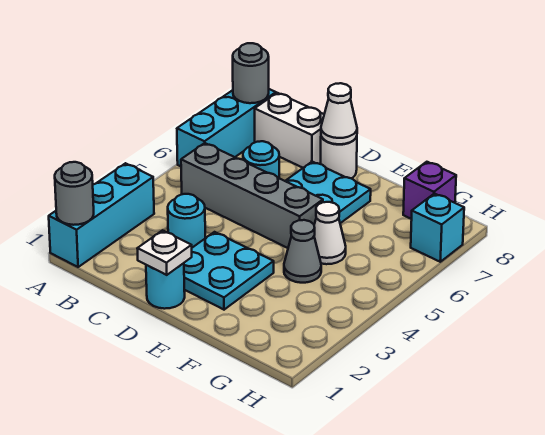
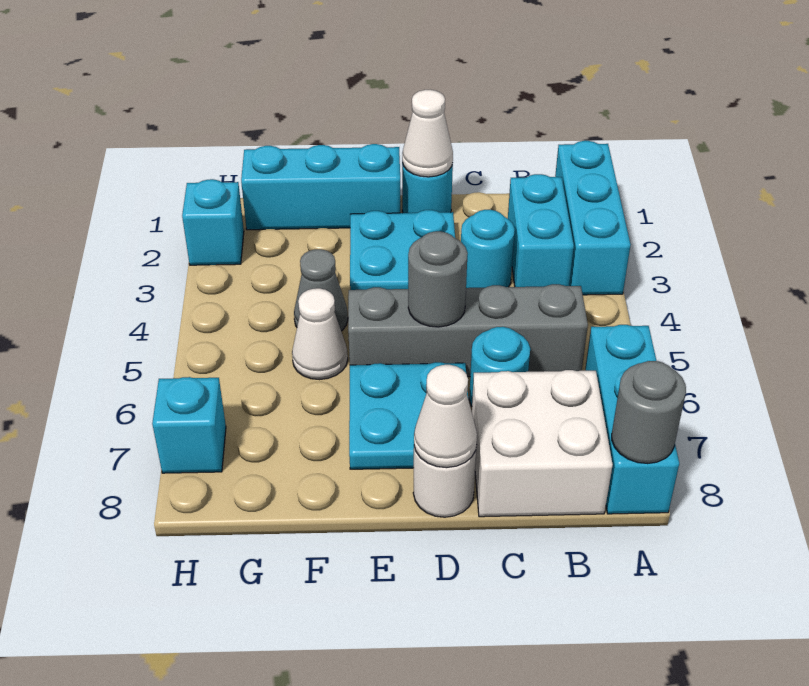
grey 1x1 round brick [55,162,94,225] -> grey 1x1 round brick moved to [408,231,468,327]
none -> cyan 1x2 brick [508,174,574,287]
white 1x2 brick [255,93,324,168] -> white 2x2 brick [472,370,613,517]
white 1x1 plate [137,230,192,275] -> white 1x1 cone [402,90,453,177]
none -> cyan 1x3 brick [241,144,400,230]
purple 1x1 brick [403,162,456,219] -> none
none -> cyan 1x1 brick [182,179,244,265]

